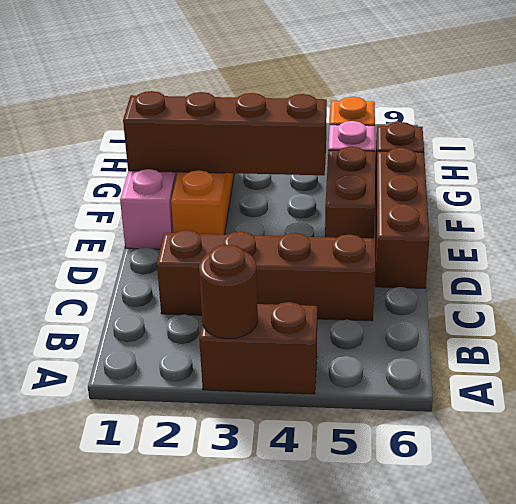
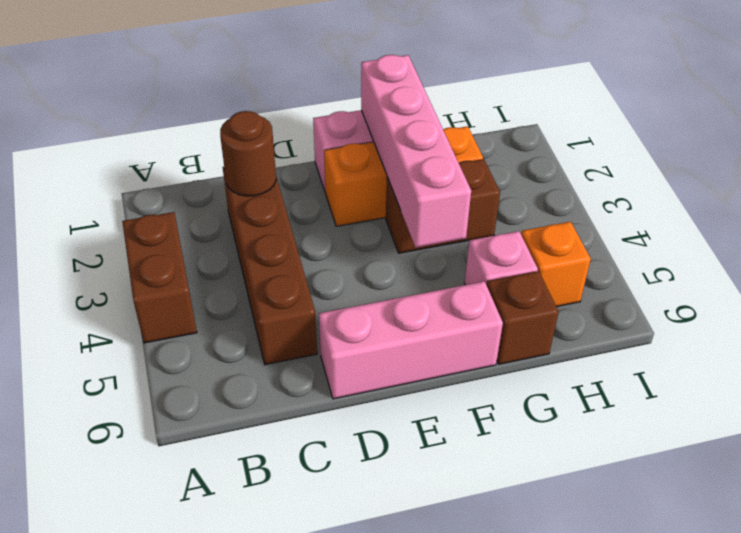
brown 1x1 round brick [199,244,258,339] -> brown 1x1 round brick moved to [220,111,276,196]
brown 1x3 brick [375,148,429,288] -> pink 1x3 brick [319,281,503,399]
brown 1x2 brick [325,147,375,239] -> brown 1x2 brick moved to [386,159,500,253]
brown 1x4 brick [123,91,327,175] -> pink 1x4 brick [361,55,471,248]

